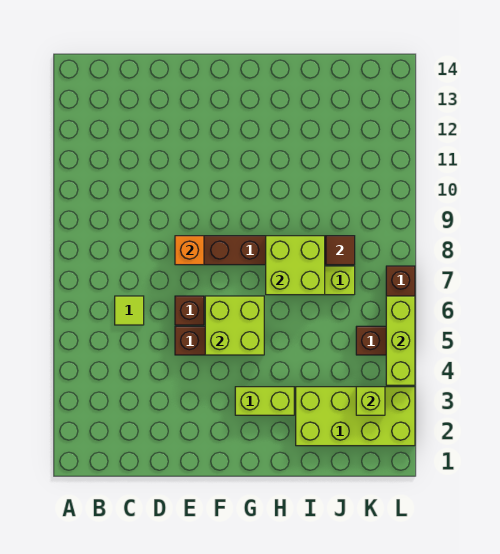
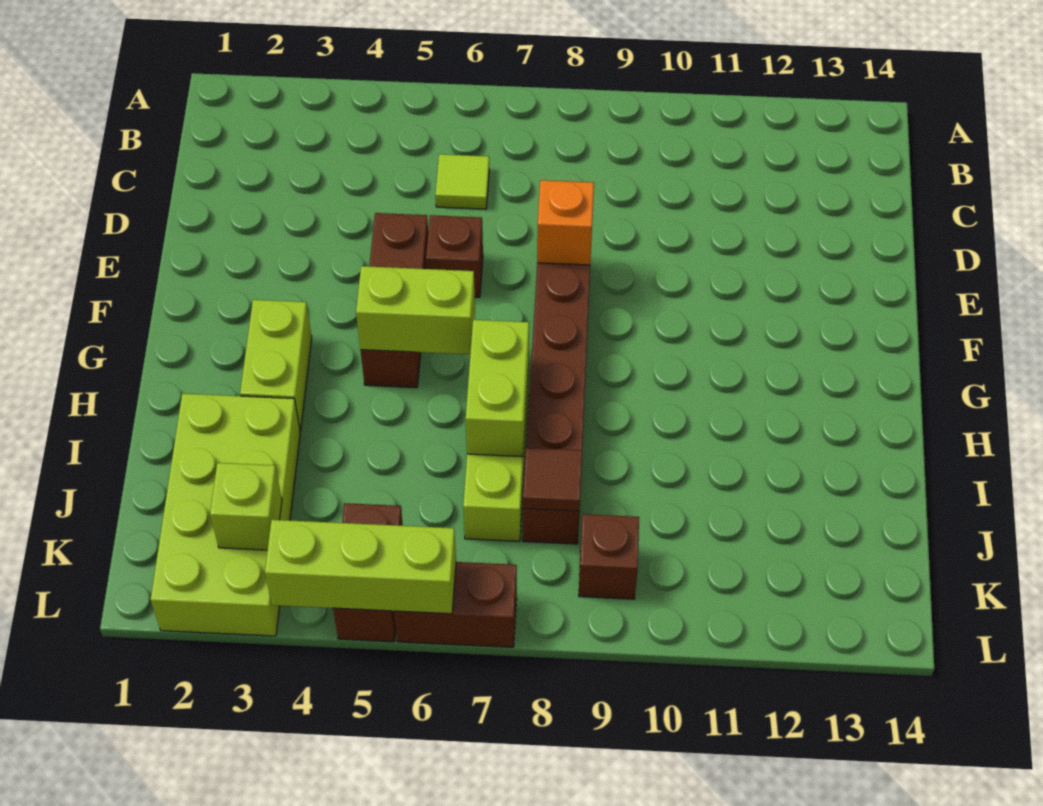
lime 2x2 brick [205,296,264,355] -> lime 1x2 brick [356,266,475,354]
lime 2x2 brick [266,236,325,295] -> lime 1x2 brick [466,320,529,457]
none -> brown 1x1 brick [579,514,639,599]

